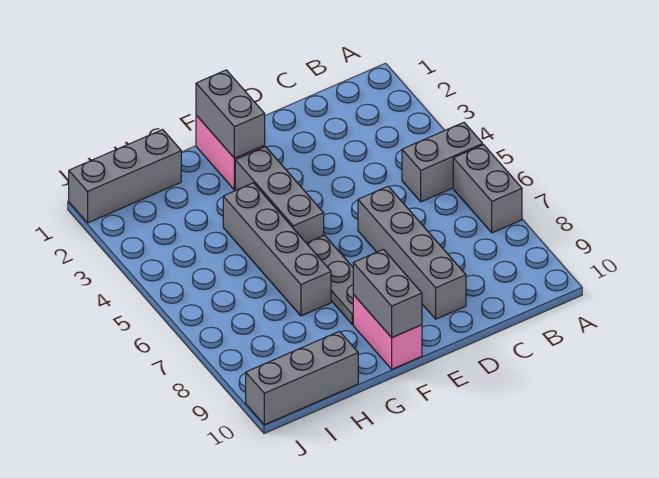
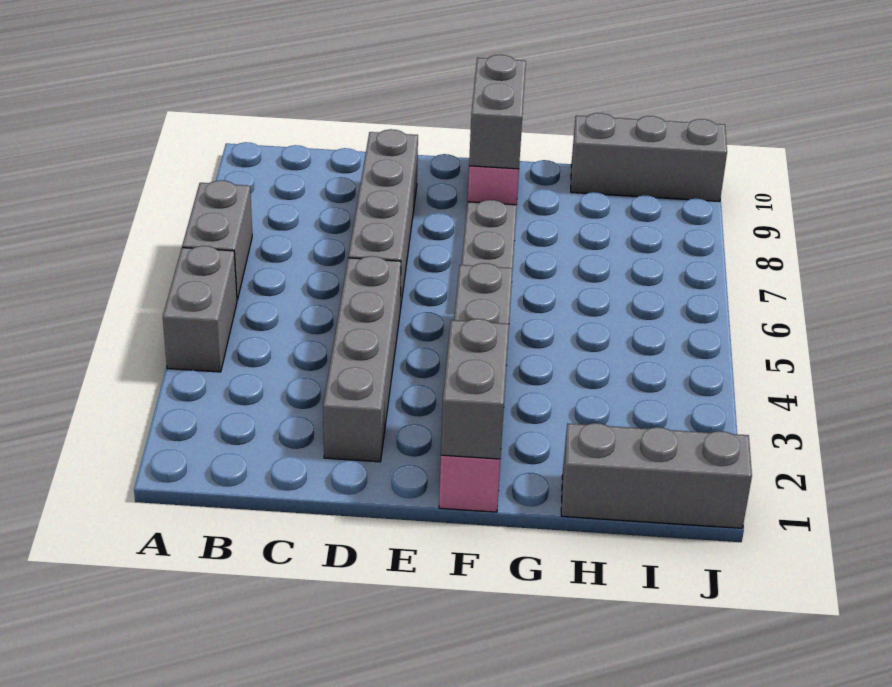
grey 1x2 brick [402,122,483,202] -> grey 1x2 brick turned to [163,246,237,372]
grey 1x4 brick [223,183,331,316] -> grey 1x4 brick moved to [323,256,401,462]

